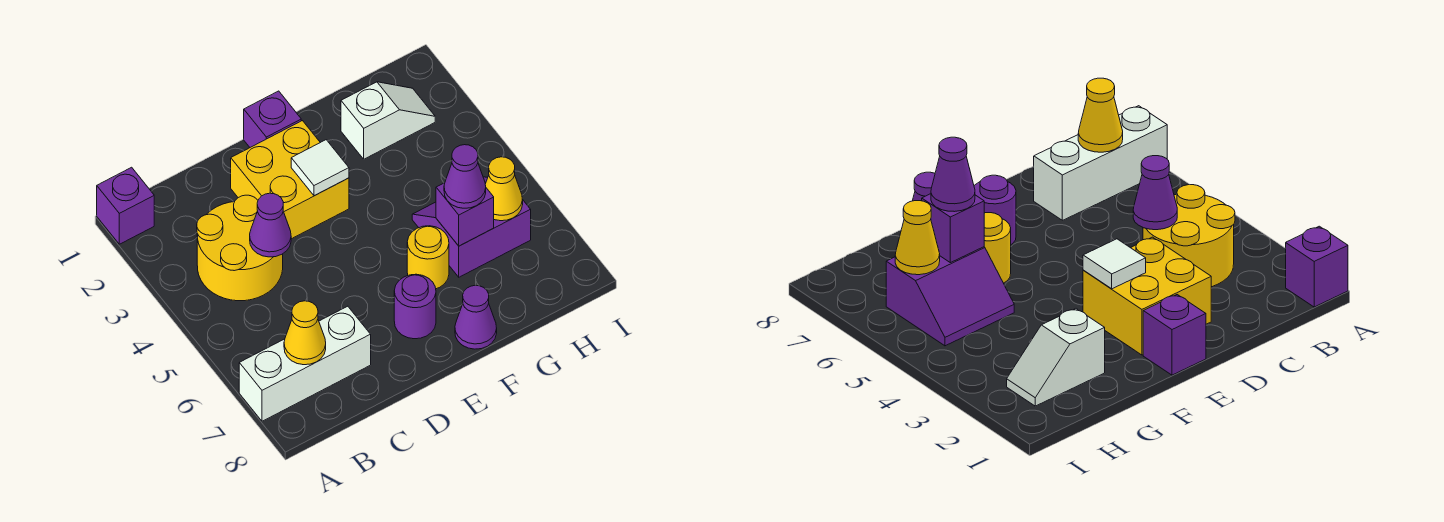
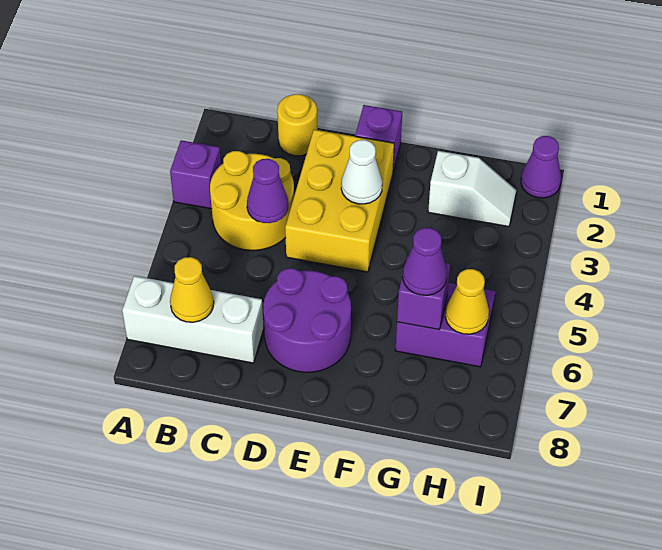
purple 1x1 brick [97,167,154,244] -> purple 1x1 brick moved to [170,140,221,209]
yellow 2x2 brick [231,121,349,239] -> yellow 2x3 brick [285,130,394,272]
white 1x1 tile [291,140,349,196] -> white 1x1 cone [341,140,382,204]
purple 1x1 round brick [394,274,436,339] -> purple 2x2 round brick [263,268,351,372]
yellow 1x1 round brick [407,226,449,289] -> yellow 1x1 round brick moved to [277,94,317,156]
purple 1x1 cone [455,285,497,349] -> purple 1x1 cone moved to [521,136,561,198]

